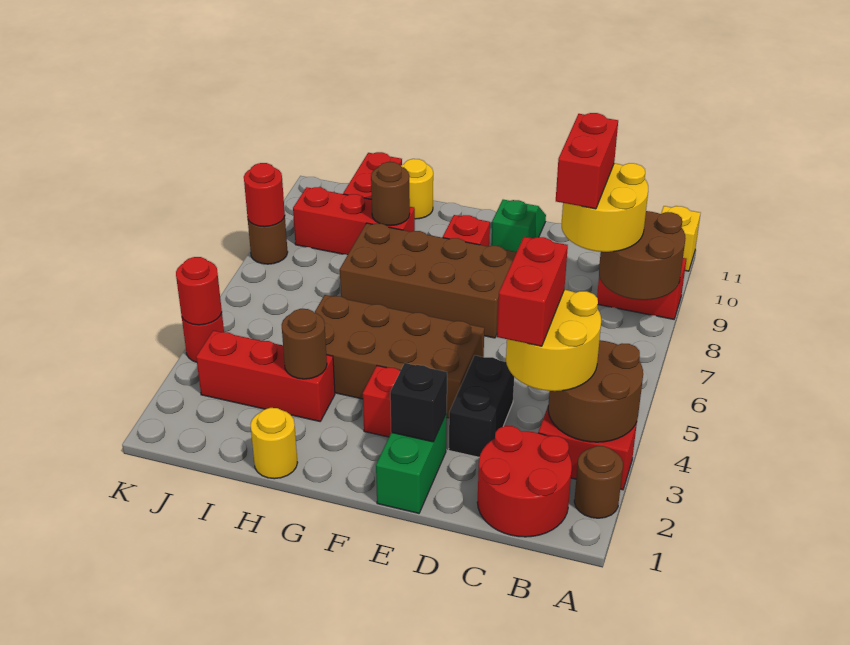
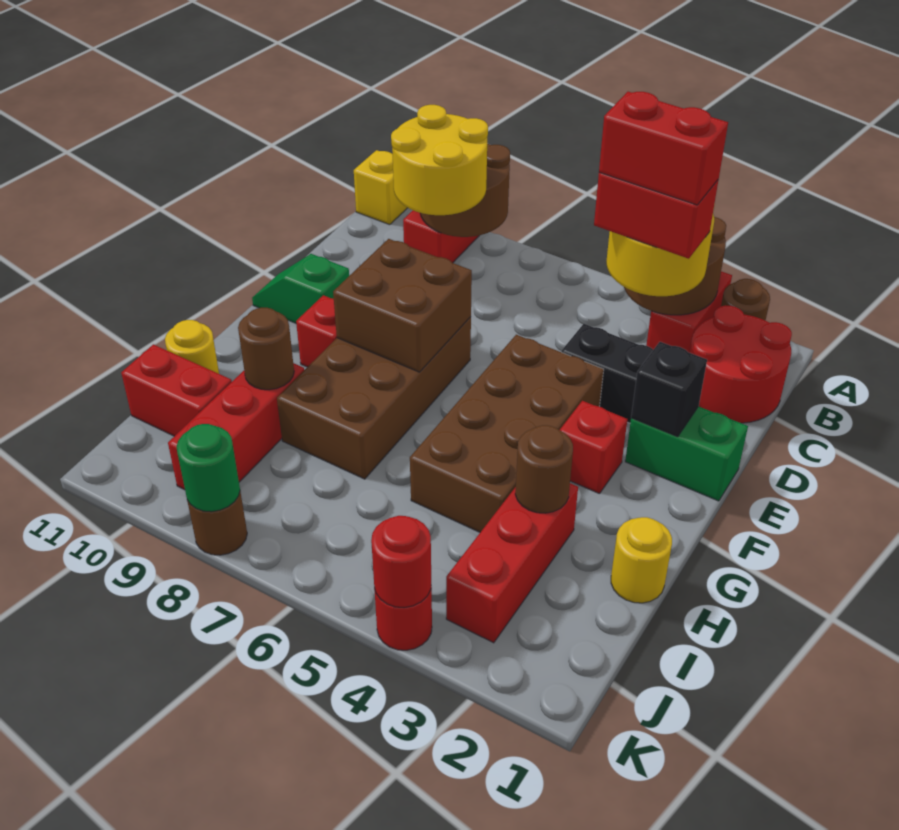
red 1x2 brick [556,113,618,209] -> red 1x2 brick moved to [599,92,728,205]
none -> brown 2x2 brick [333,239,472,372]
red 1x1 round brick [244,163,285,227] -> green 1x1 round brick [176,424,240,512]

